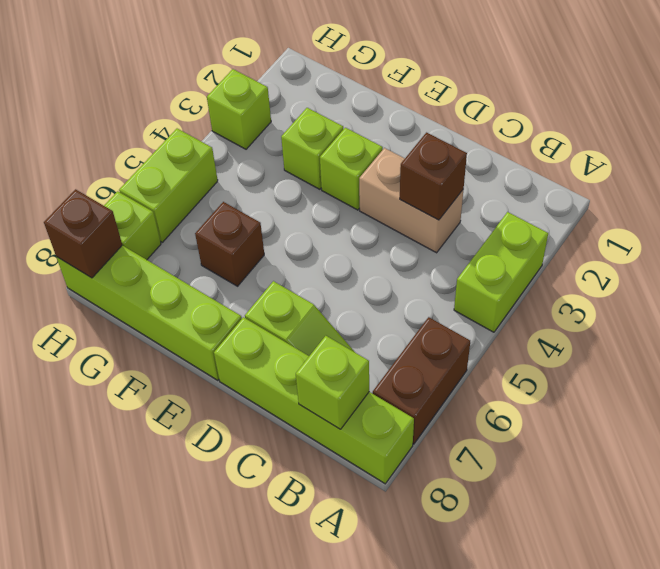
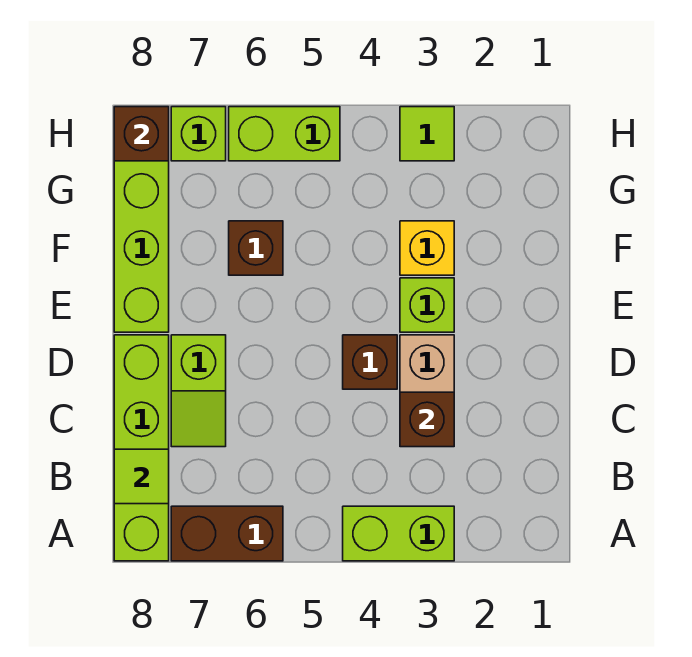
lime 1x1 brick [296,336,369,429] -> lime 1x1 tile [114,449,169,504]
none -> brown 1x1 brick [343,335,397,389]
lime 1x1 brick [281,108,343,189] -> yellow 1x1 brick [400,221,454,275]
lime 1x1 brick [207,69,271,149] -> lime 1x1 tile [400,107,454,161]

